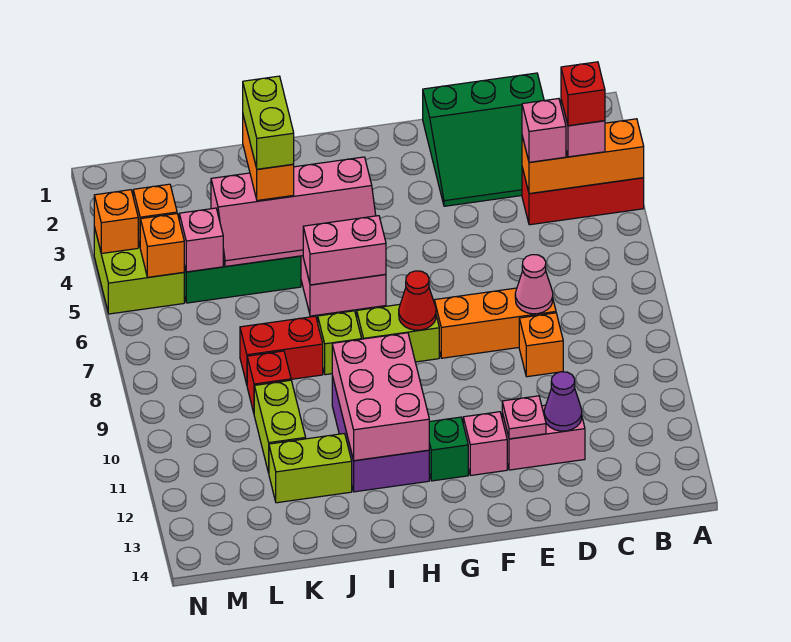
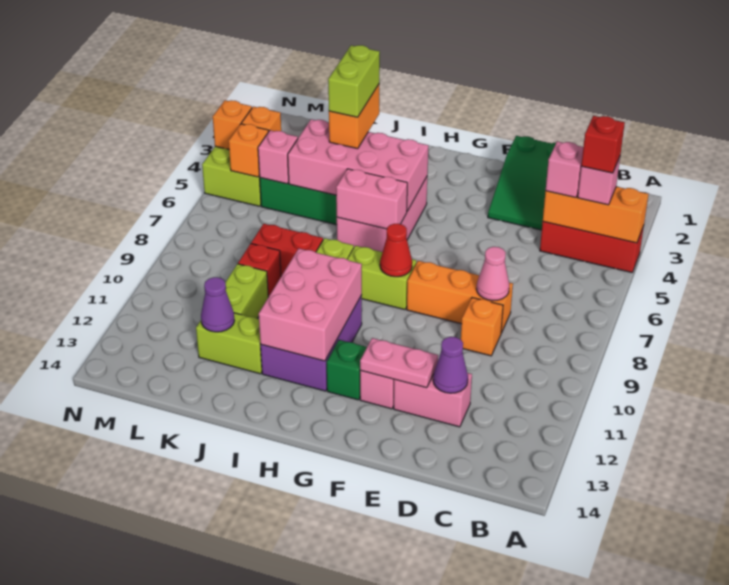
pink 1x1 plate [502,396,546,439] -> pink 1x2 plate [360,338,438,388]
pink 2x4 slope [211,157,376,267] -> pink 2x4 brick [288,119,428,211]
none -> purple 1x1 cone [201,277,234,332]

